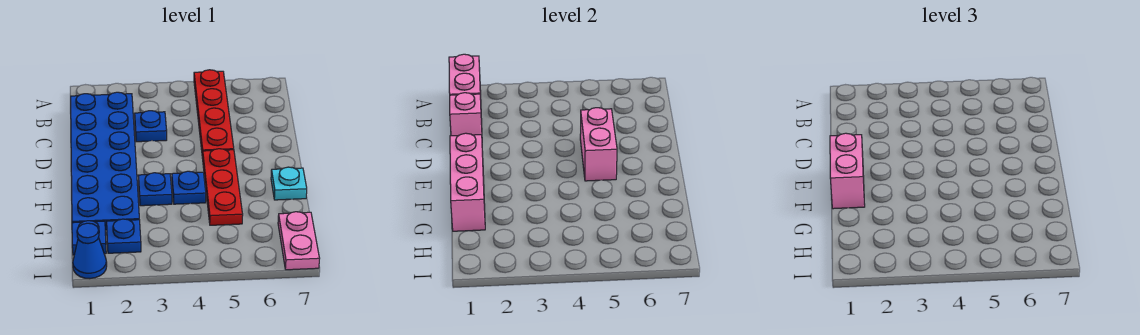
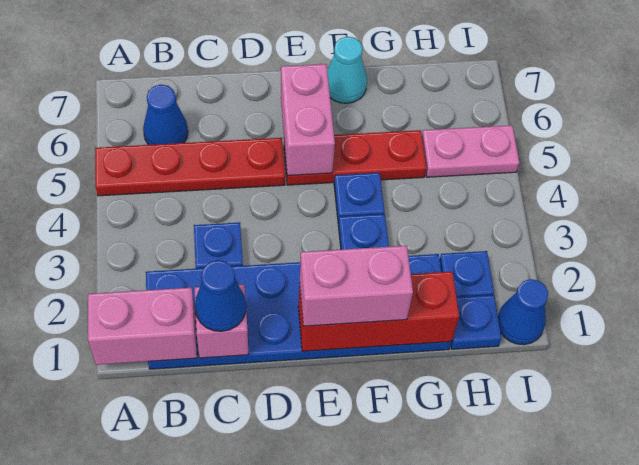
none -> blue 1x1 cone [143,85,188,145]
none -> blue 1x1 cone [195,260,246,331]
pink 1x2 brick [580,108,617,181] -> pink 1x2 brick turned to [281,64,335,176]
pink 1x3 brick [450,133,485,231] -> red 1x3 brick [298,272,459,351]
cyan 1x1 plate [271,167,307,200] -> cyan 1x1 cone [327,37,367,103]
pink 1x2 plate [278,212,320,270] -> pink 1x2 plate moved to [422,125,519,177]

